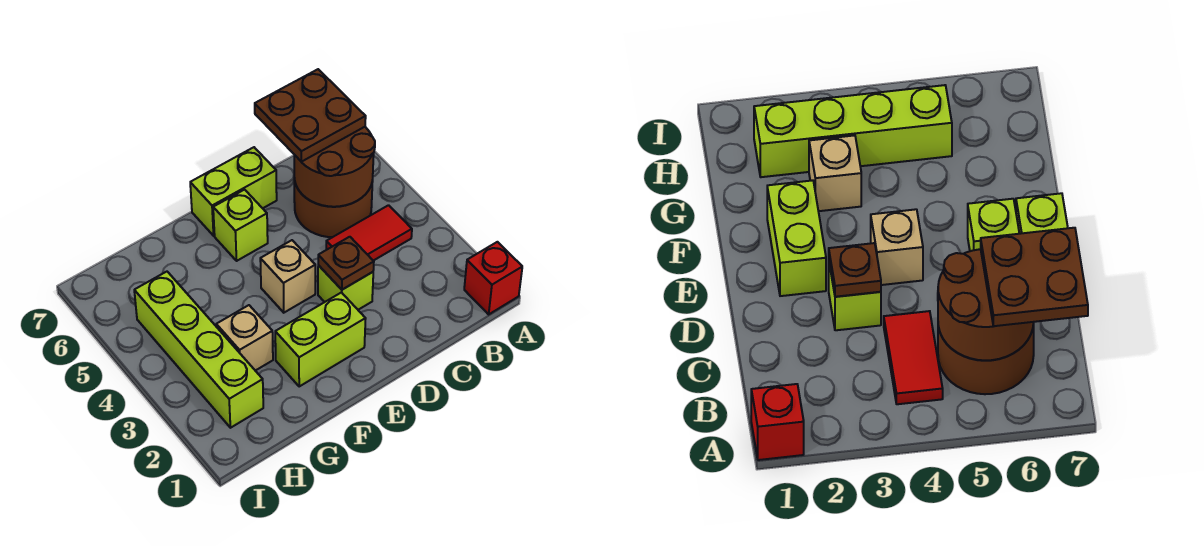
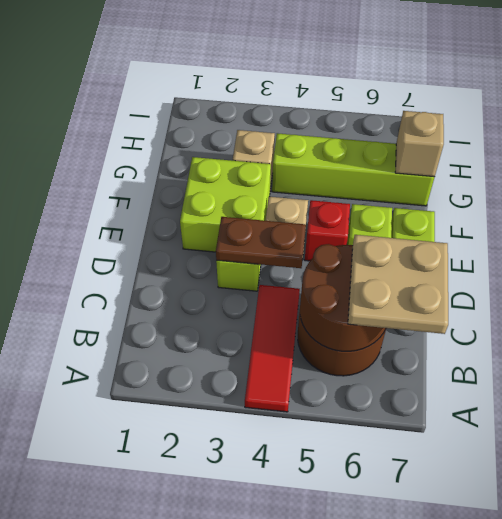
red 1x1 brick [464,242,522,314] -> red 1x1 brick moved to [305,200,350,261]
red 1x2 tile [326,205,412,261] -> red 1x3 tile [245,285,300,412]
brown 2x2 plate [255,69,366,162] -> tan 2x2 plate [348,235,448,334]
brown 1x1 plate [318,237,374,290] -> brown 1x2 plate [216,217,306,268]
lime 1x2 brick [275,292,366,386] -> lime 2x2 brick [180,157,271,252]
none -> tan 1x1 brick [395,111,444,177]
lime 1x4 brick [134,272,263,428] -> lime 1x4 brick moved to [272,133,434,206]

